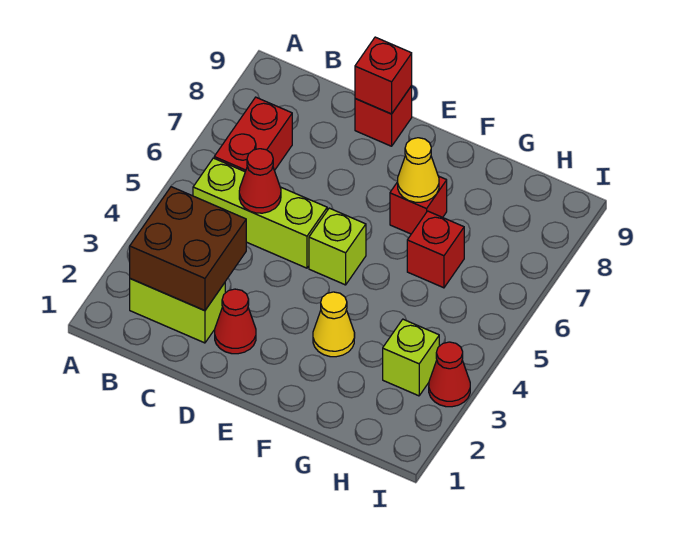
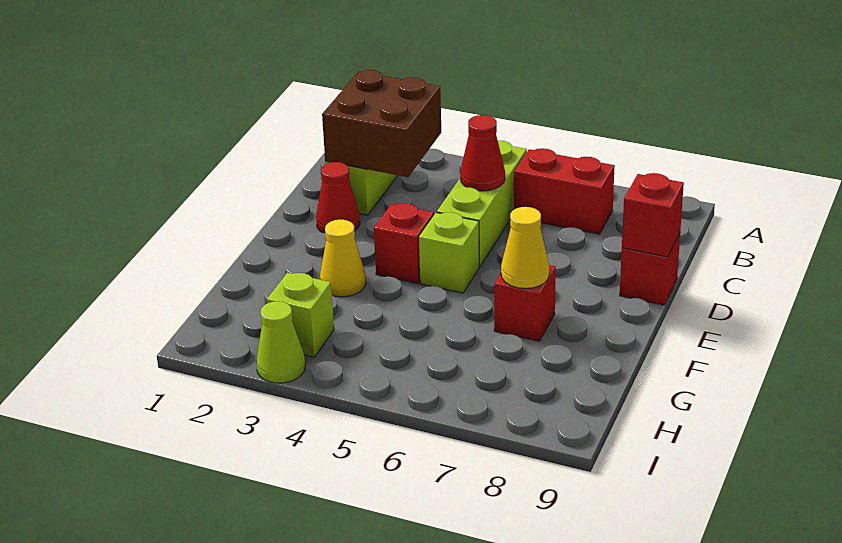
red 1x1 brick [407,211,464,288] -> red 1x1 brick moved to [374,203,434,283]
red 1x1 cone [429,342,470,407] -> lime 1x1 cone [256,301,305,383]

